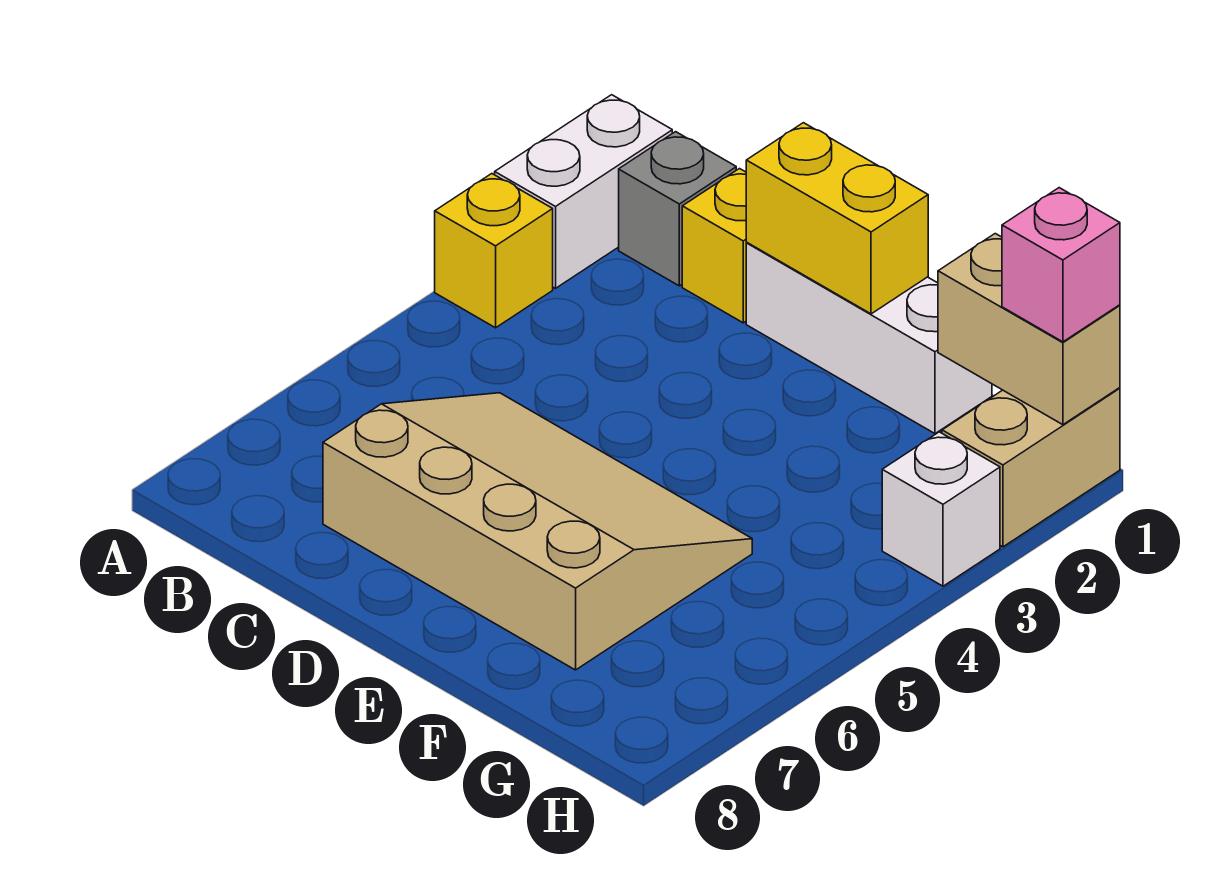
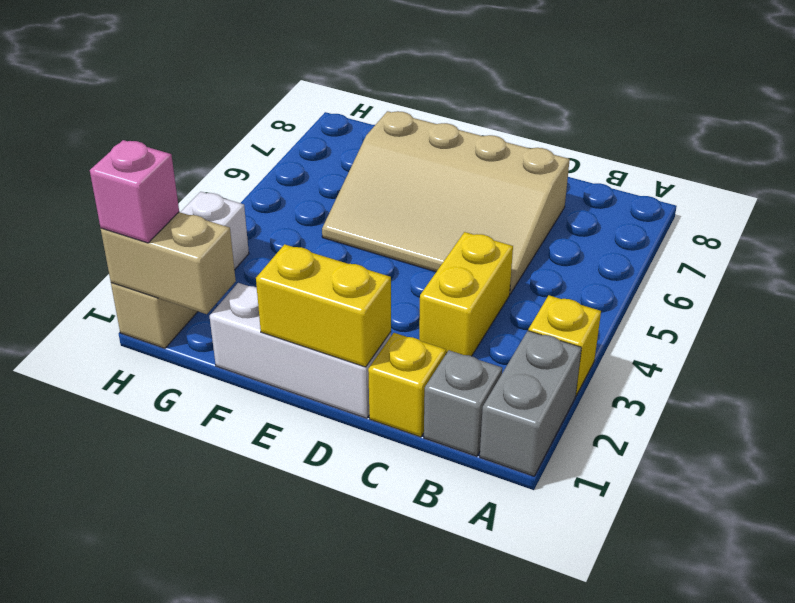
white 1x2 brick [495,95,672,288] -> grey 1x2 brick [480,331,581,476]
none -> yellow 1x2 brick [419,232,513,356]

